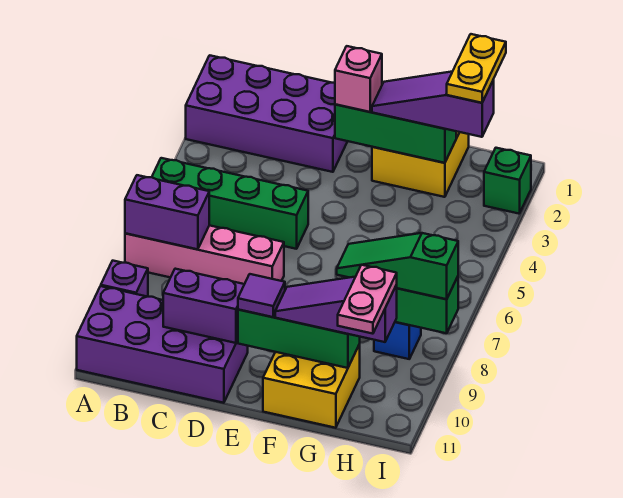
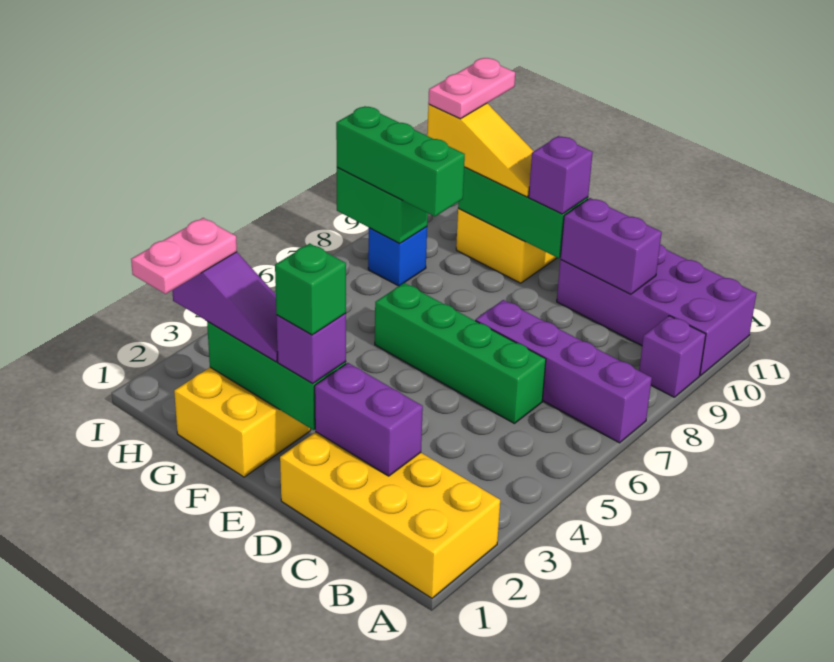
purple 2x4 brick [186,55,348,172] -> yellow 2x4 brick [280,432,500,598]
green 1x4 brick [152,158,308,249] -> green 1x4 brick moved to [375,283,546,423]
pink 1x4 brick [125,225,284,284] -> purple 1x4 brick [475,300,652,443]
purple 1x2 brick [125,175,209,249] -> purple 1x2 brick moved to [315,363,423,476]
pink 1x1 brick [335,46,382,112] -> purple 1x1 brick [276,313,346,384]
purple 1x1 tile [238,274,285,317] -> purple 1x1 brick [529,136,593,214]
purple 1x3 slope [275,277,397,342] -> yellow 1x3 slope [427,103,534,197]
green 1x3 slope [337,233,458,299] -> green 1x3 brick [336,107,465,217]
yellow 1x2 plate [447,34,506,103] -> pink 1x2 plate [131,218,237,294]
green 1x1 brick [484,148,531,214] -> green 1x1 brick moved to [275,243,346,335]

